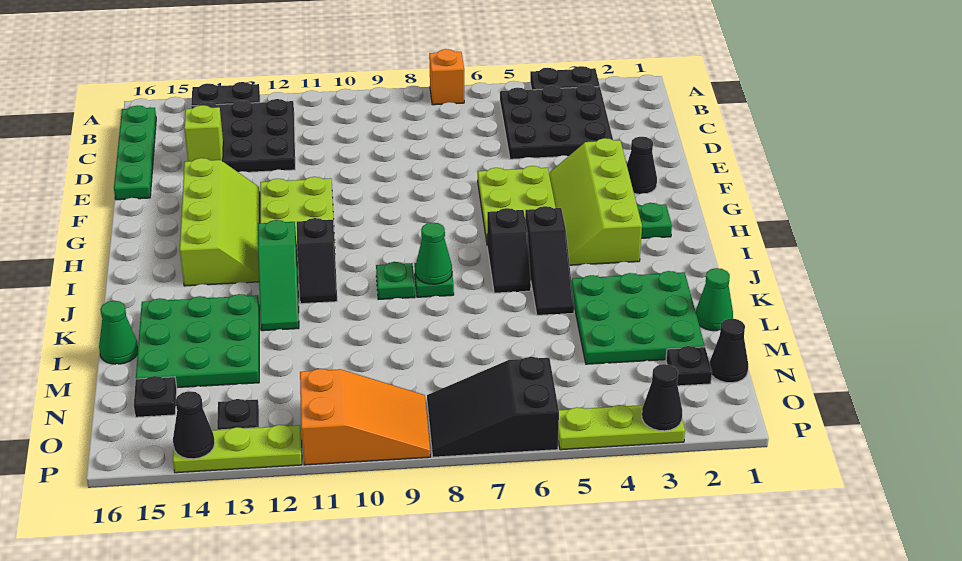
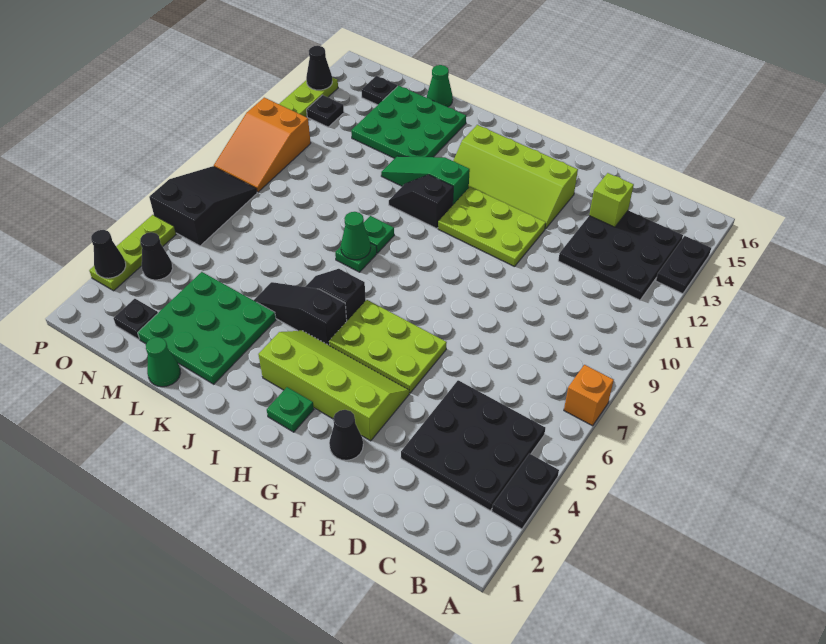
green 1x4 plate [114,106,156,200] -> none
black 1x1 cone [710,319,748,383] -> black 1x1 cone moved to [140,232,173,280]

